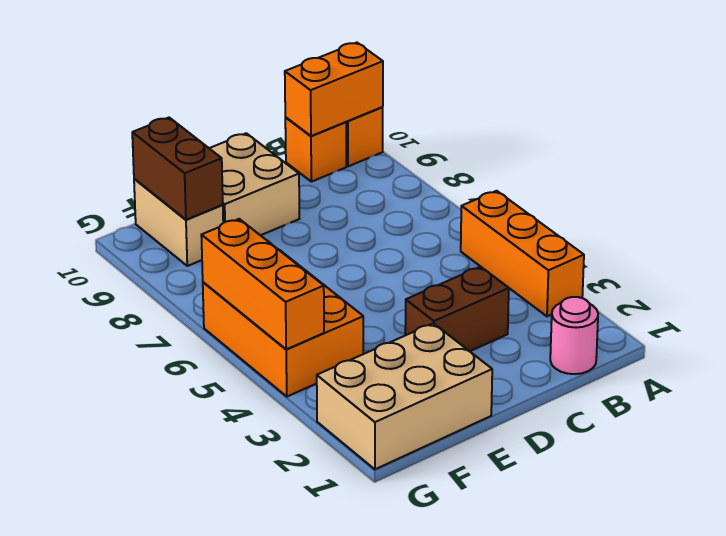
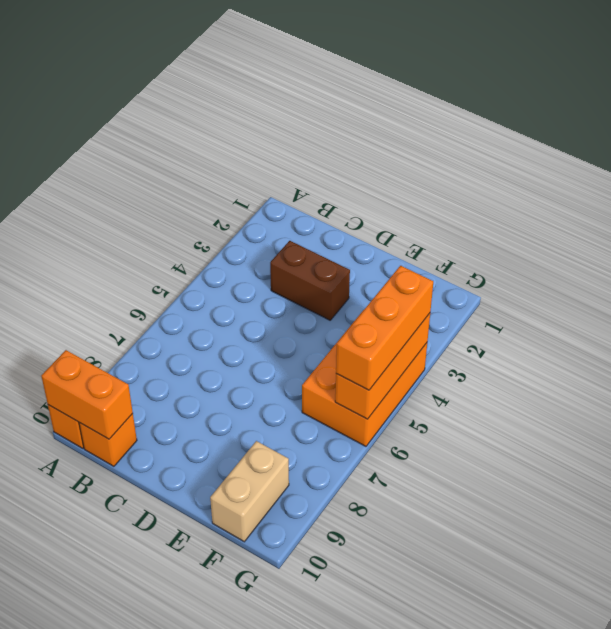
orange 1x3 brick [461,191,584,316] -> orange 1x3 brick moved to [336,266,433,390]
pink 1x1 round brick [550,297,598,374] -> none
tan 2x2 brick [209,133,299,235] -> none
tan 2x3 brick [317,323,492,469] -> none
brown 1x2 brick [132,118,223,220] -> none

